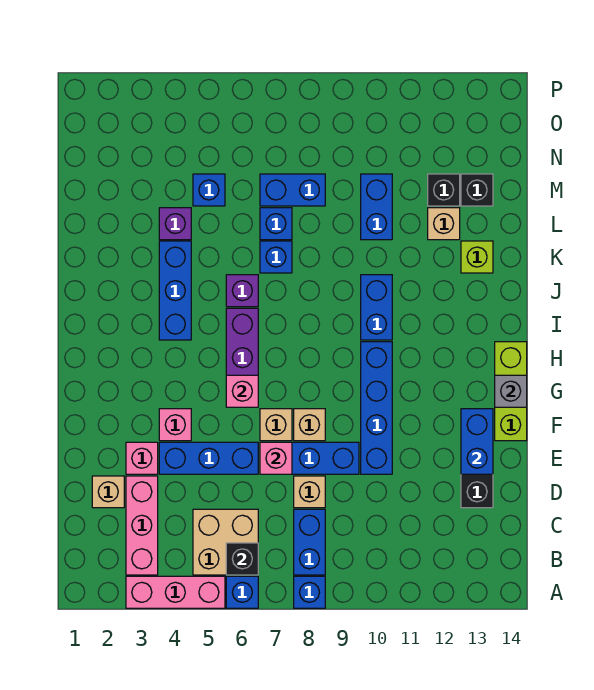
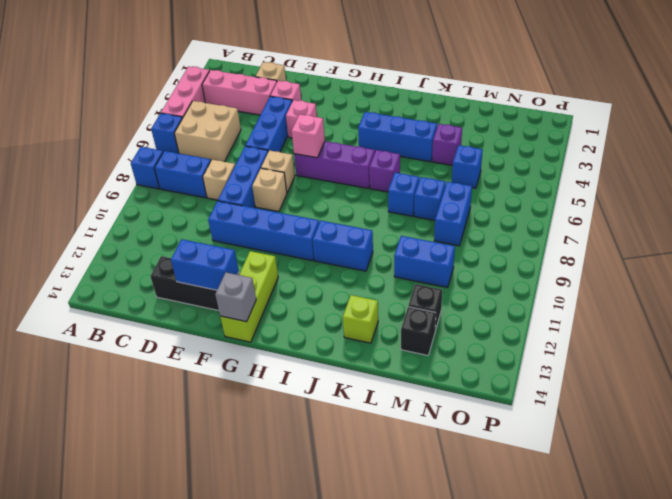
black 1x1 brick [226,543,258,575] -> none
pink 1x1 brick [260,442,292,474] -> none
lime 1x3 brick [495,342,527,441] -> lime 1x3 brick turned to [220,251,278,342]
tan 1x1 brick [428,208,460,240] -> none

